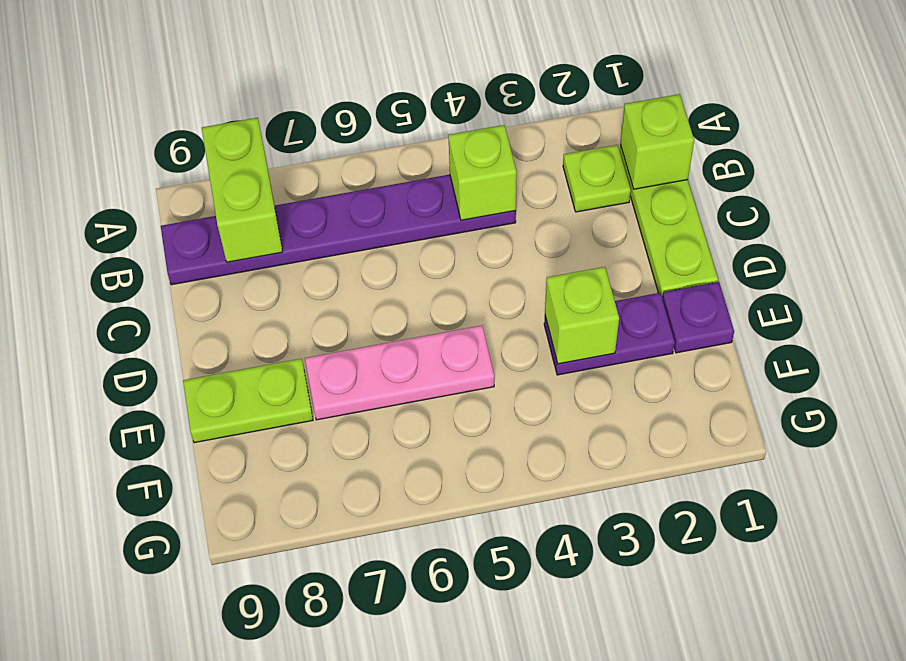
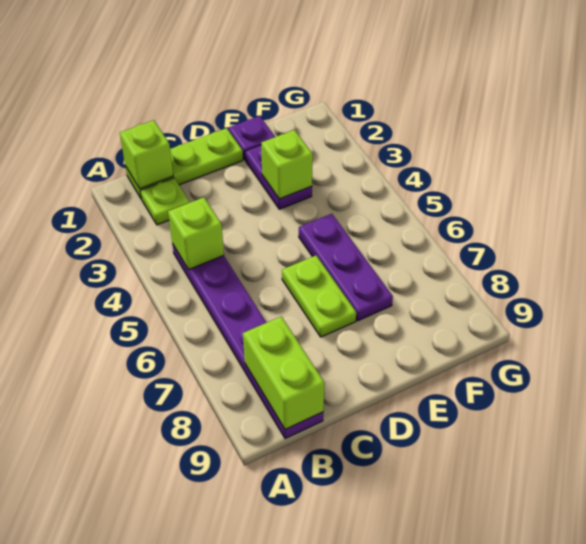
lime 1x2 brick [202,118,283,262] -> lime 1x2 brick turned to [243,316,325,429]
pink 1x3 plate [305,326,494,420] -> purple 1x3 plate [299,214,393,321]
lime 1x2 plate [183,359,313,443] -> lime 1x2 plate moved to [282,256,356,337]

